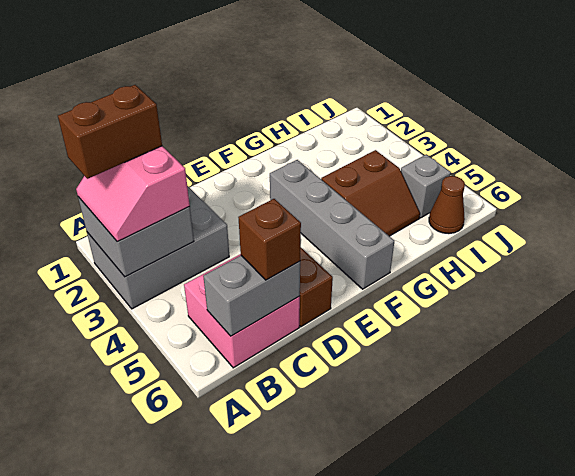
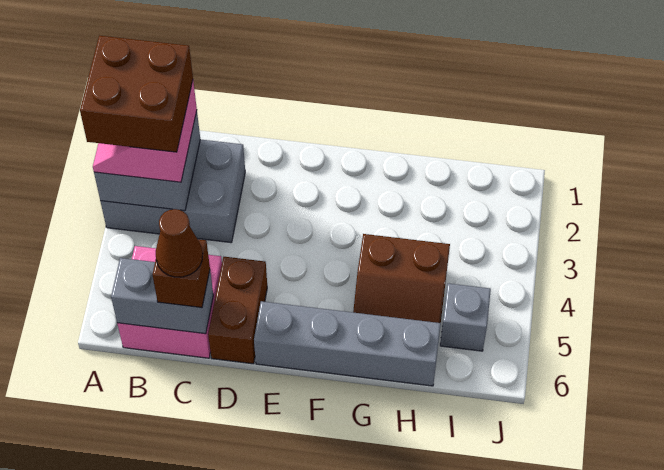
brown 1x2 brick [58,85,162,179] -> brown 2x2 brick [80,36,193,152]
grey 1x4 brick [270,160,394,289] -> grey 1x4 brick turned to [254,301,441,386]
brown 1x1 cone [429,176,465,234] -> brown 1x1 cone moved to [156,209,203,277]

